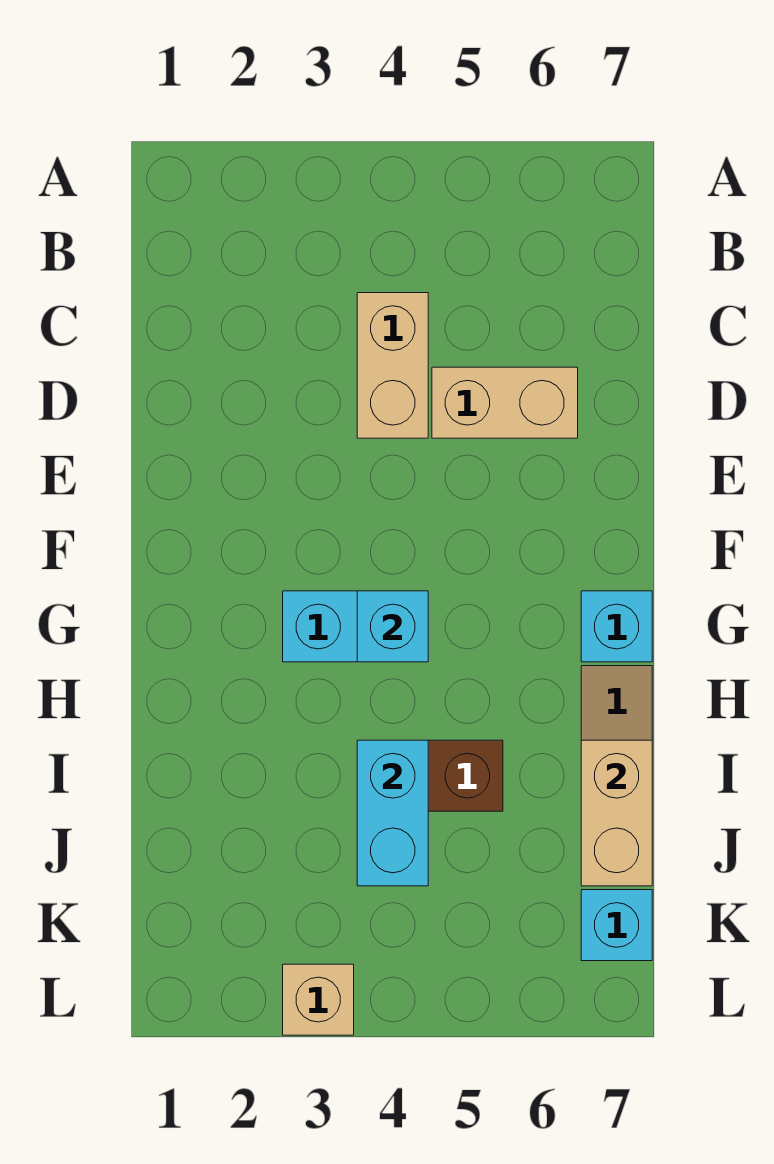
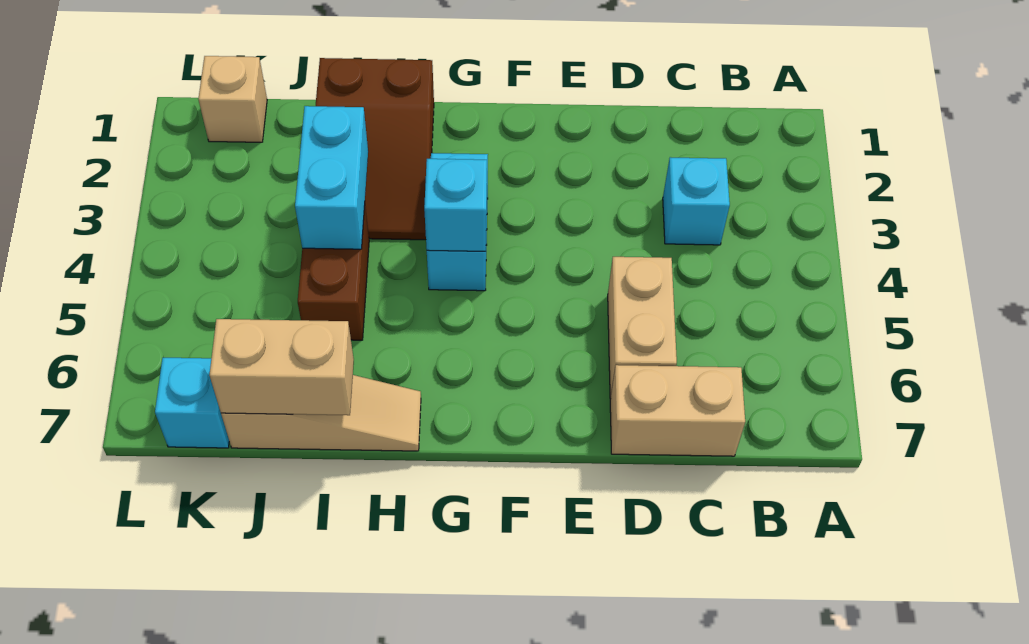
tan 1x2 brick [357,293,428,438] -> tan 1x2 brick moved to [610,365,745,456]
cyan 1x1 brick [581,591,652,662] -> cyan 1x1 brick moved to [663,157,730,245]
none -> brown 2x3 slope [316,58,434,240]
cyan 1x2 brick [357,740,428,886] -> cyan 1x2 brick turned to [295,106,368,249]
tan 1x1 brick [283,964,354,1035] -> tan 1x1 brick moved to [198,56,267,142]

